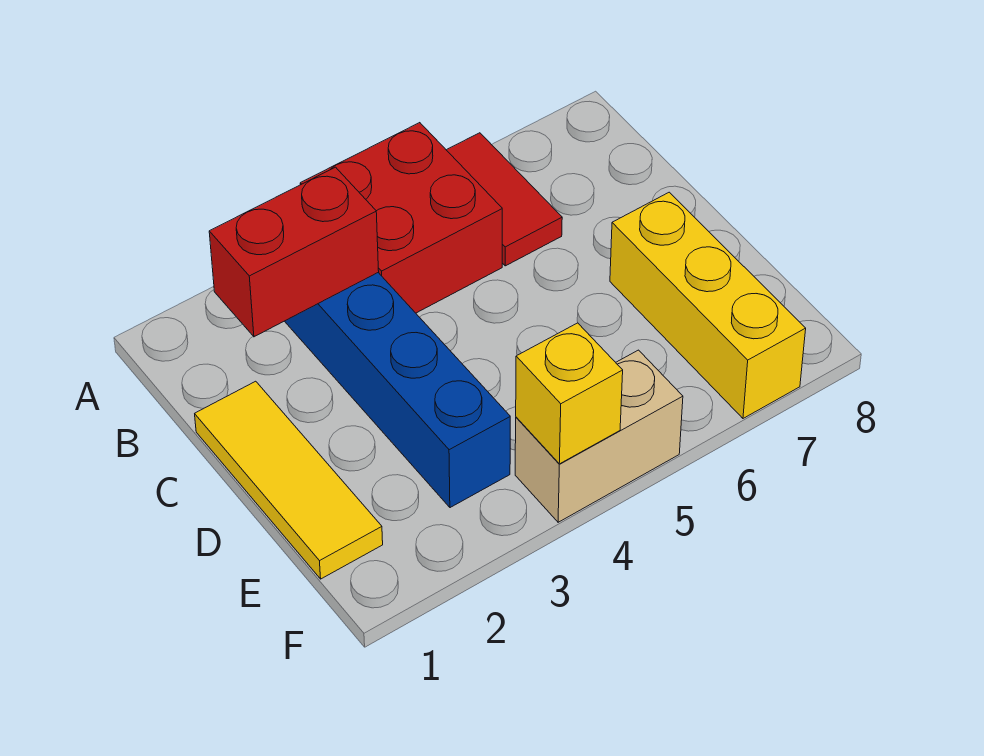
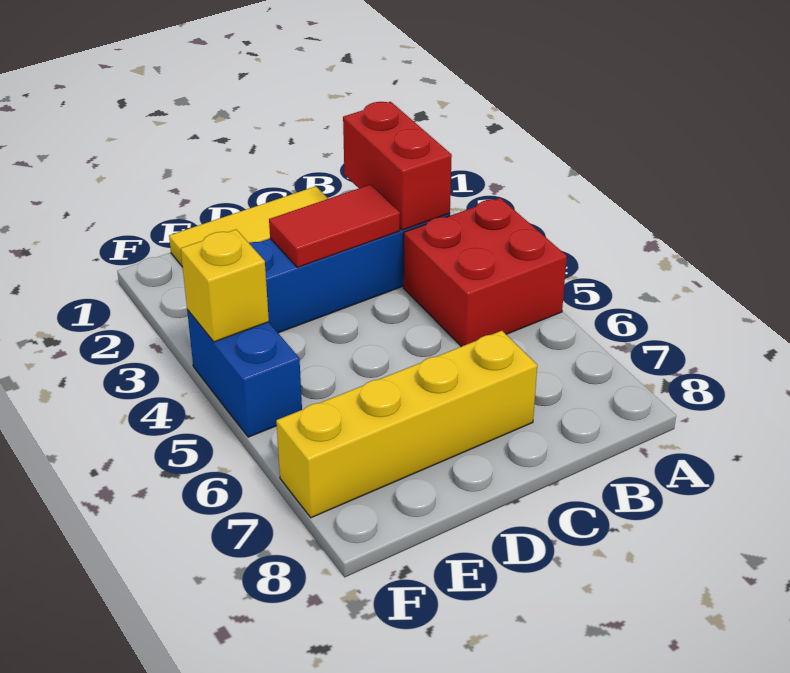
red 1x2 tile [447,133,562,266] -> red 1x2 tile moved to [269,185,400,267]
yellow 1x3 brick [610,192,806,418] -> yellow 1x4 brick [276,331,537,518]
tan 1x2 brick [515,350,683,522] -> blue 1x2 brick [187,310,302,437]

